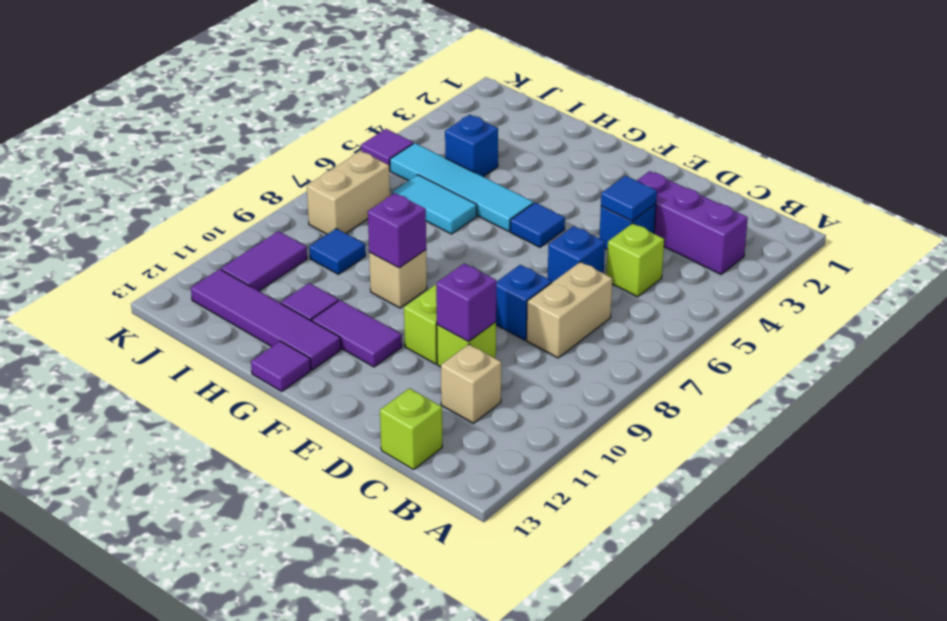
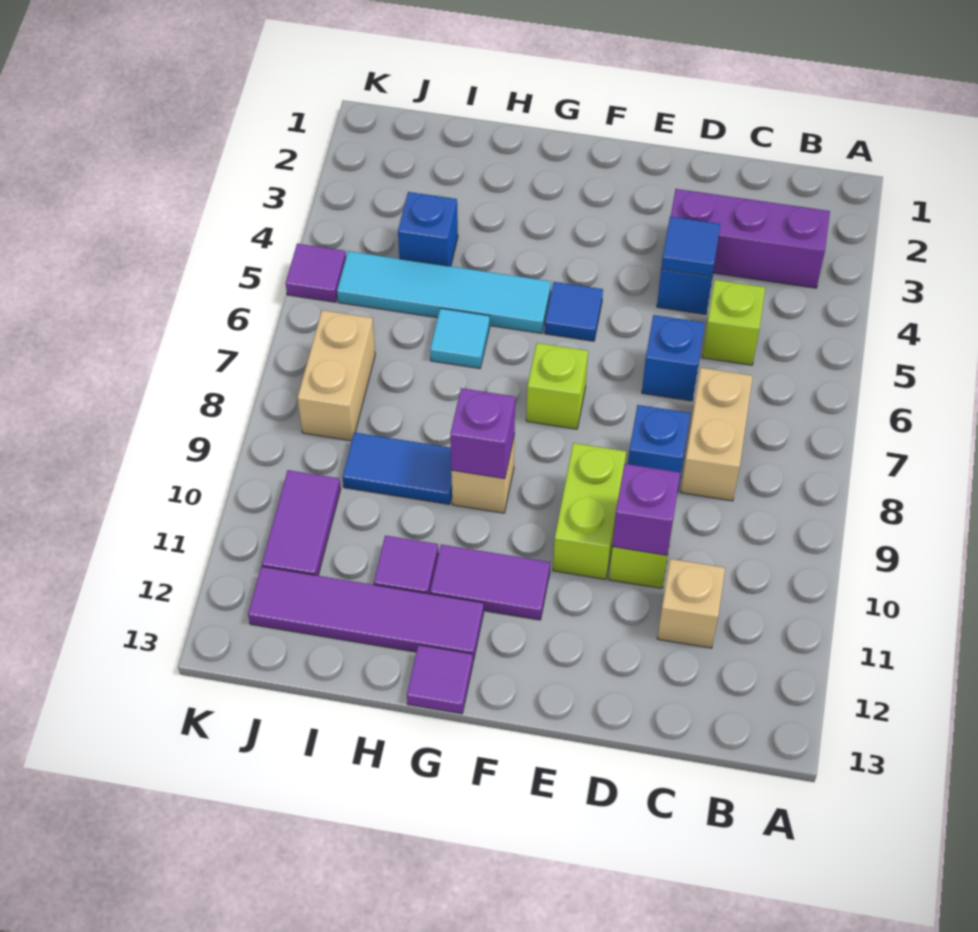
lime 1x1 brick [380,388,442,470] -> lime 1x1 brick moved to [526,343,588,429]
cyan 1x2 tile [393,175,477,234] -> cyan 1x1 tile [430,308,490,368]
blue 1x1 tile [309,229,365,274] -> blue 1x2 tile [343,432,452,504]

